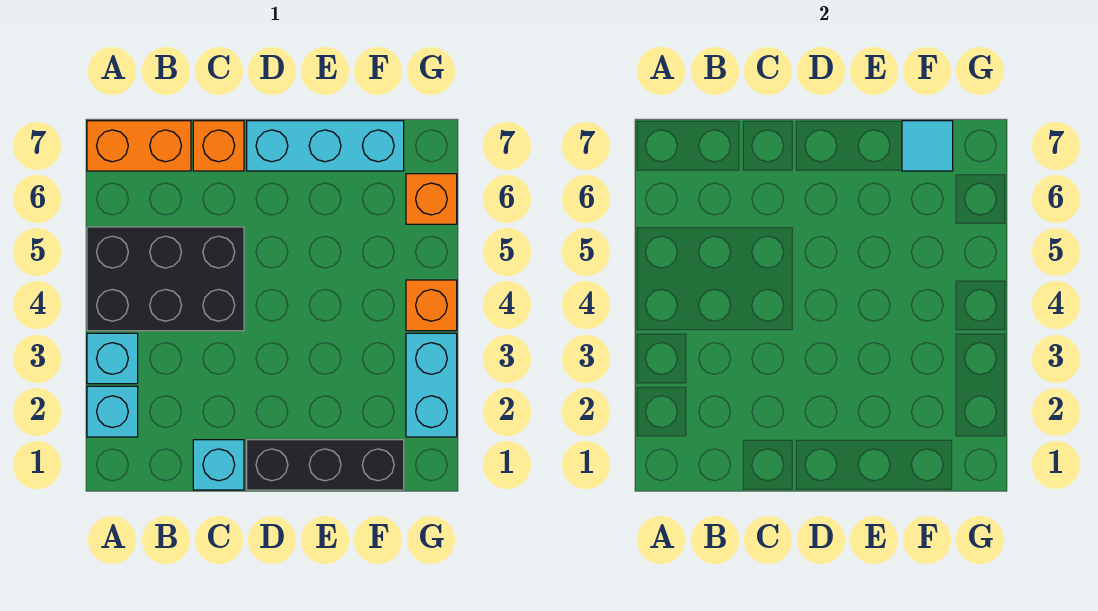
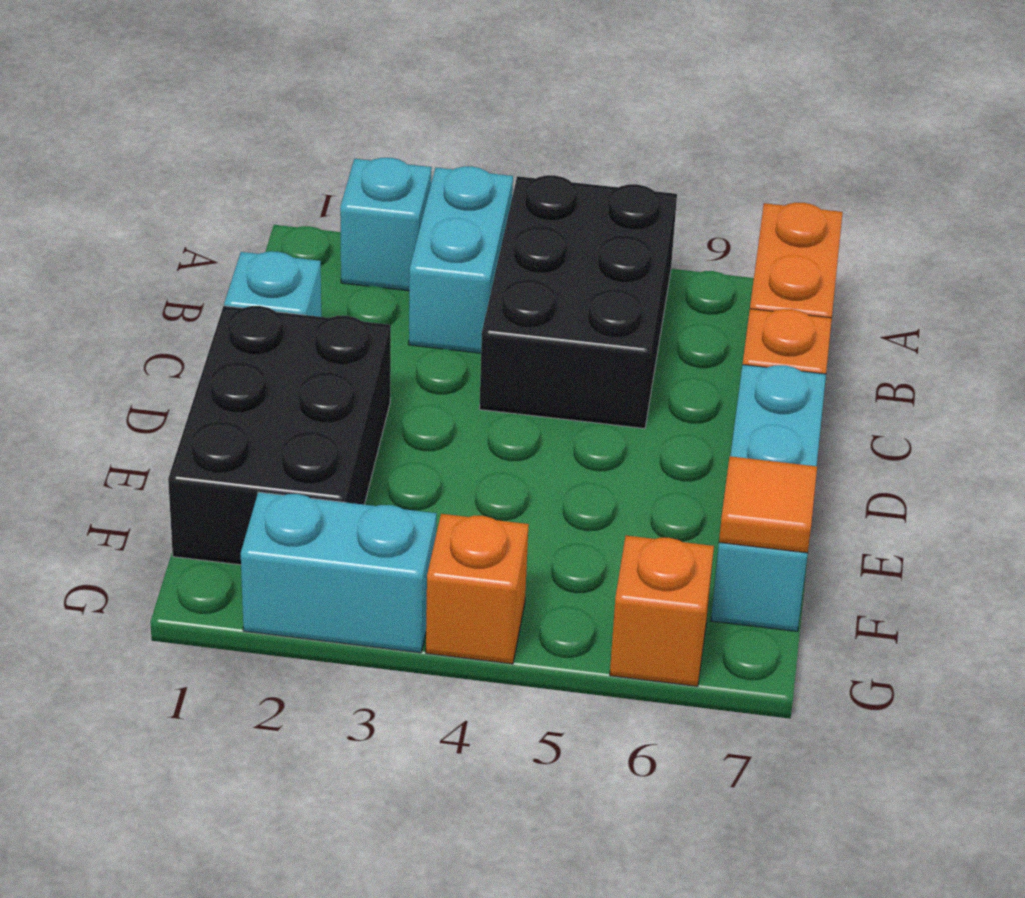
cyan 1x1 brick [87,333,138,384] -> cyan 1x2 brick [409,166,513,353]
black 1x3 brick [247,440,404,490] -> black 2x3 brick [168,306,391,565]
cyan 1x1 tile [902,121,953,171] -> orange 1x1 tile [719,456,817,553]

